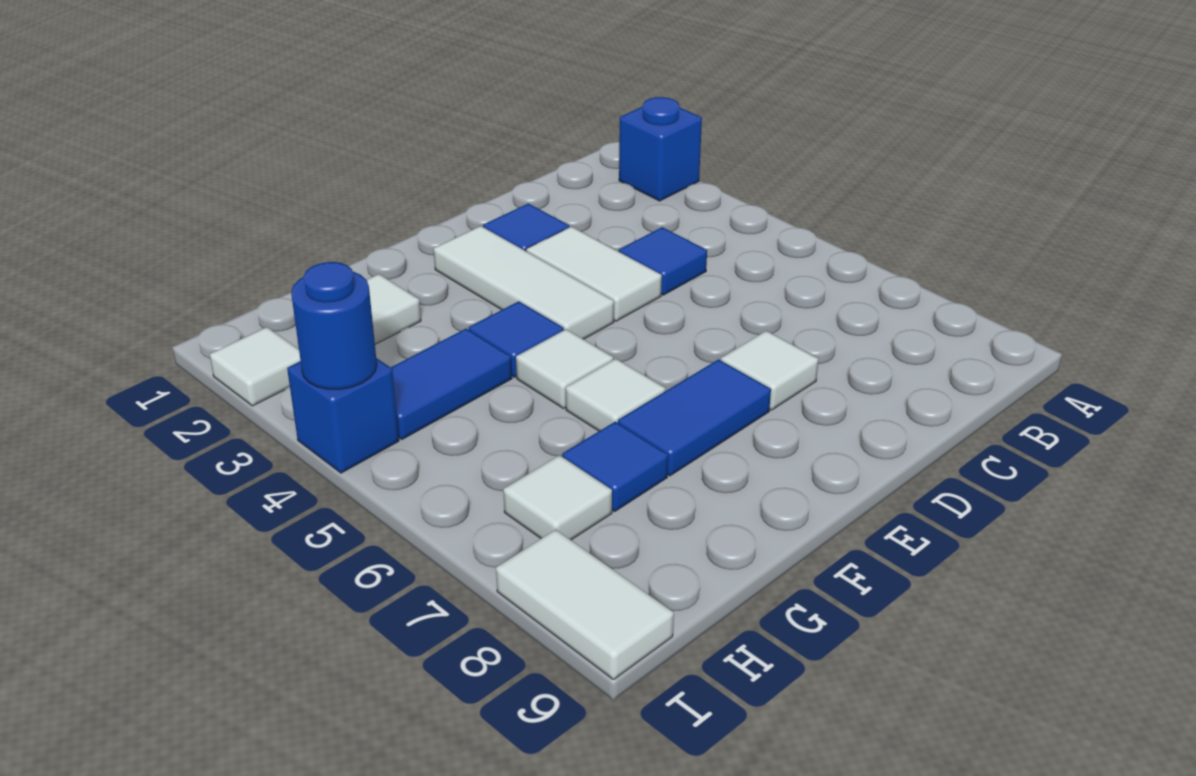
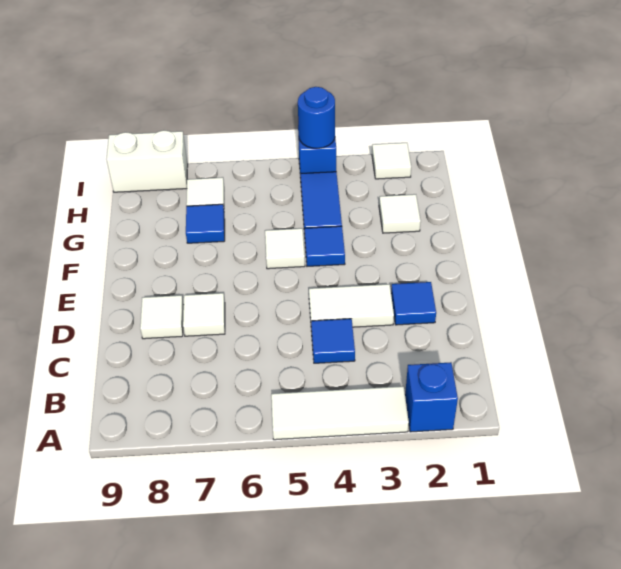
white 1x3 tile [433,226,614,339] -> white 1x3 tile moved to [271,386,409,440]
blue 1x2 tile [618,360,771,476] -> none
white 1x1 tile [566,359,666,431] -> white 1x1 tile moved to [140,295,184,339]
white 1x2 tile [496,530,674,680] -> white 1x2 brick [107,130,188,192]

